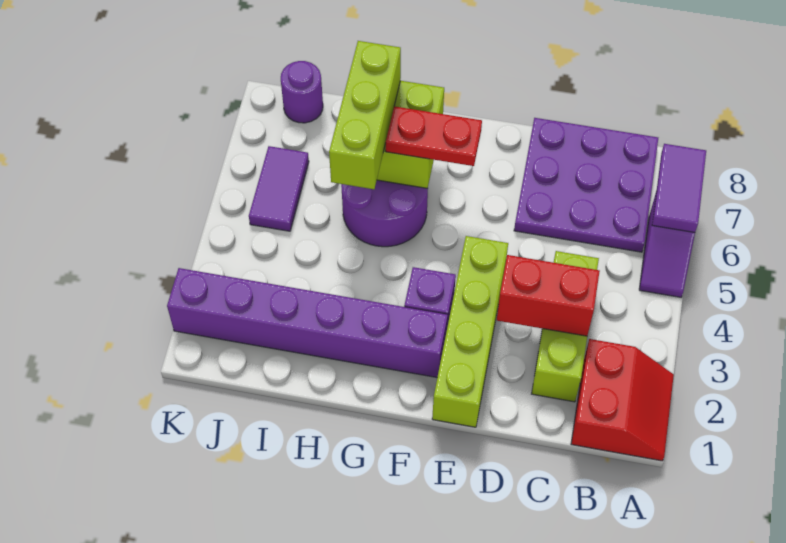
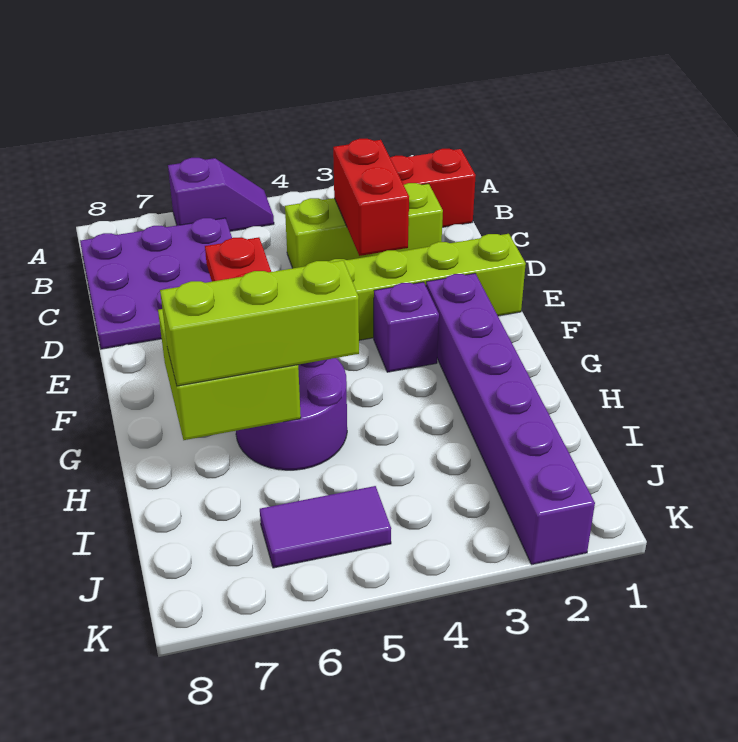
purple 1x2 tile [652,144,706,232] -> none
purple 1x1 round brick [281,61,323,123] -> none

